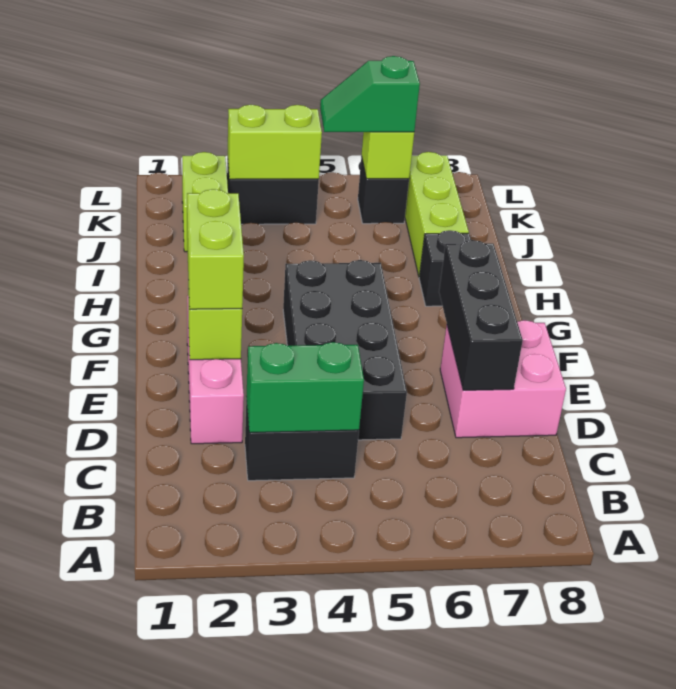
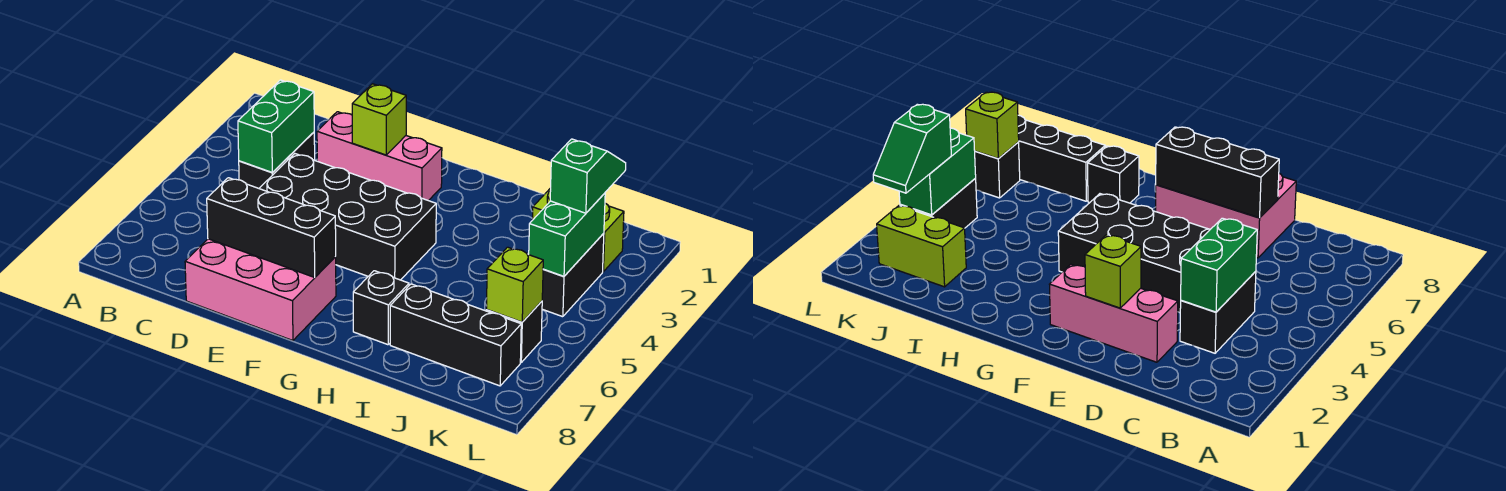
pink 2x2 brick [440,320,566,438] -> pink 2x3 brick [185,239,336,341]
lime 1x2 brick [187,189,244,309] -> none
lime 1x3 brick [405,152,469,276] -> black 1x3 brick [390,284,521,386]
lime 1x2 brick [228,105,322,179] -> green 1x2 brick [529,193,605,276]
green 1x2 slope [320,56,420,132] -> green 1x2 slope moved to [550,139,626,213]

